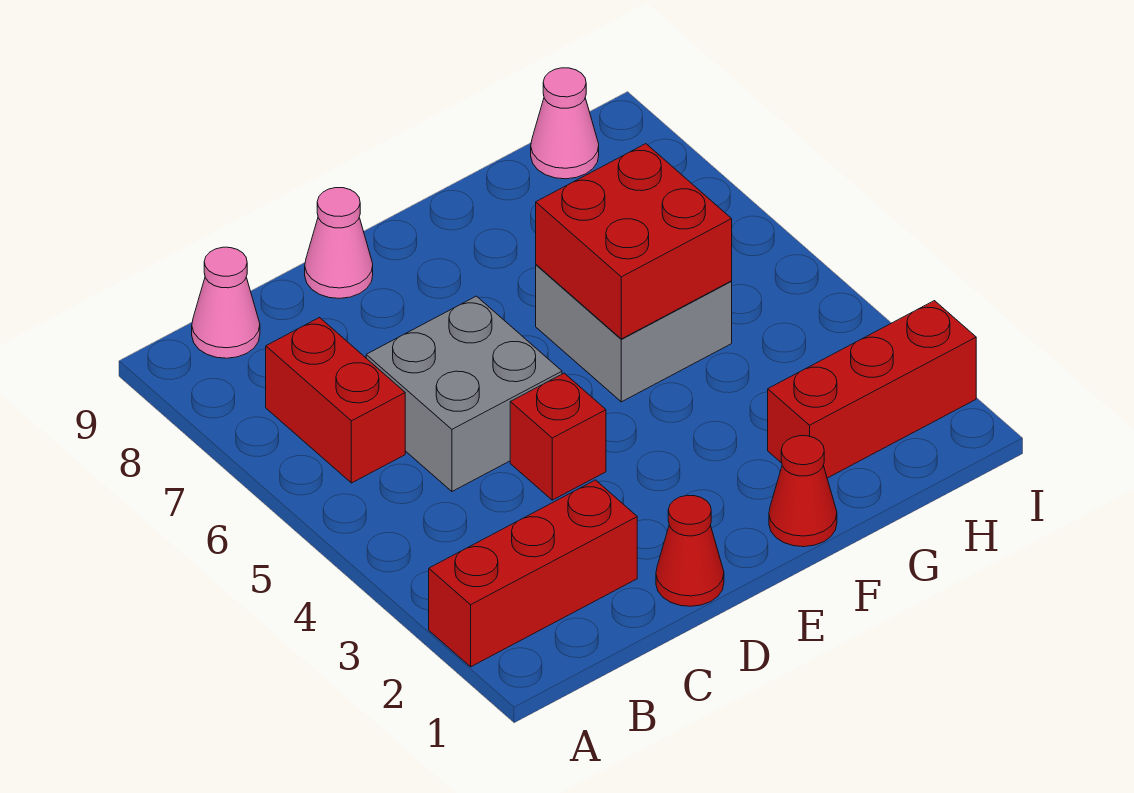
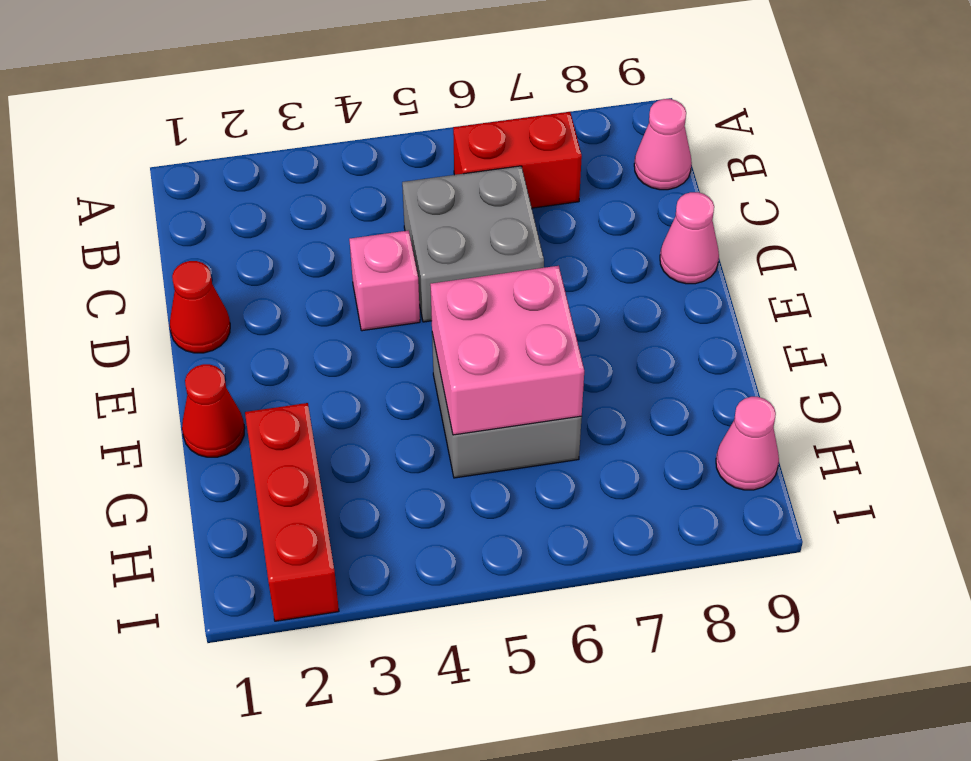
red 1x3 brick [429,480,637,667] -> none
red 1x1 brick [510,373,606,500] -> pink 1x1 brick [349,230,420,331]
red 2x2 brick [536,144,732,339] -> pink 2x2 brick [430,266,584,435]

